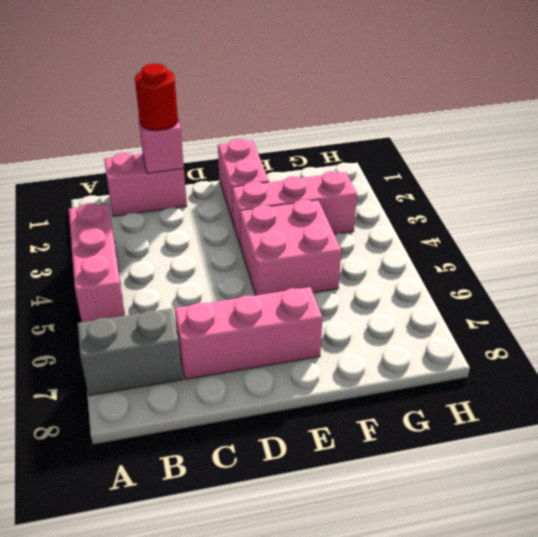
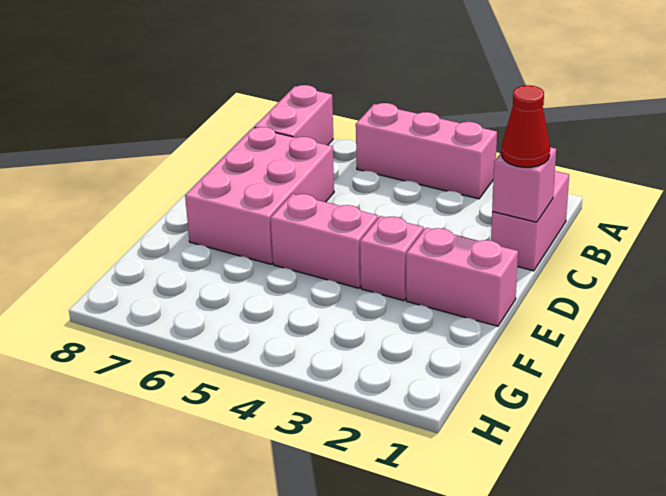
grey 1x2 brick [78,309,183,396] -> pink 1x2 brick [254,85,333,145]
red 1x1 round brick [135,64,178,131] -> red 1x1 cone [501,85,550,167]
pink 1x3 brick [174,287,323,379] -> pink 2x3 brick [185,127,334,264]
pink 1x3 brick [232,171,357,247] -> pink 1x1 brick [360,216,424,301]
pink 2x2 brick [240,200,341,295] -> pink 1x2 brick [271,194,378,288]

